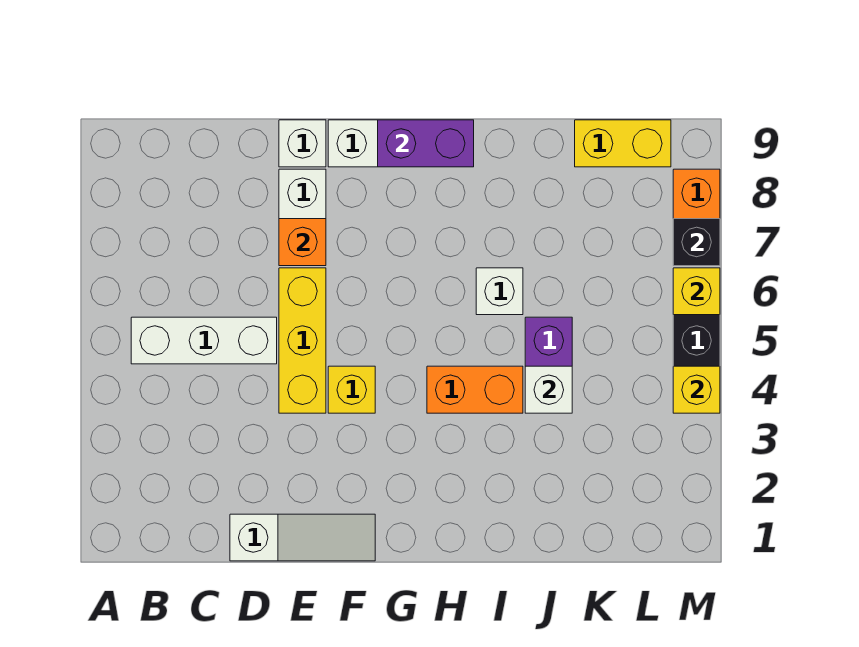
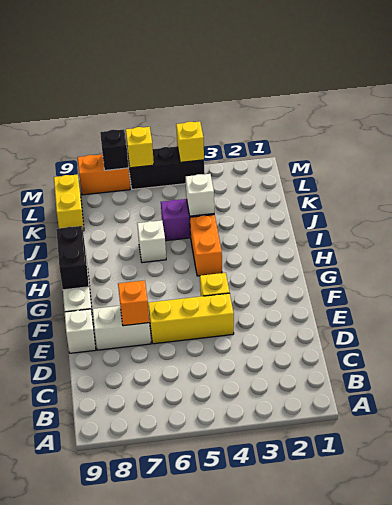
white 1x3 brick [131,317,277,364] -> none
white 1x3 slope [230,514,375,561] -> none
purple 1x2 brick [378,120,474,167] -> black 1x2 brick [56,226,89,290]

